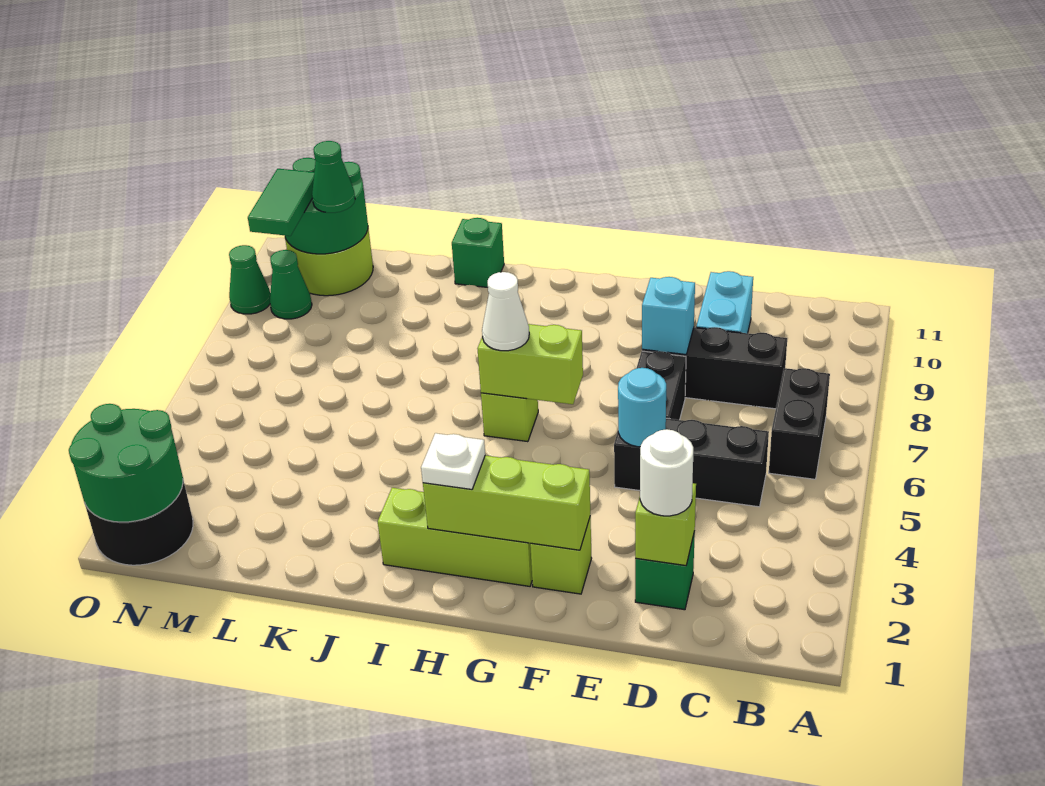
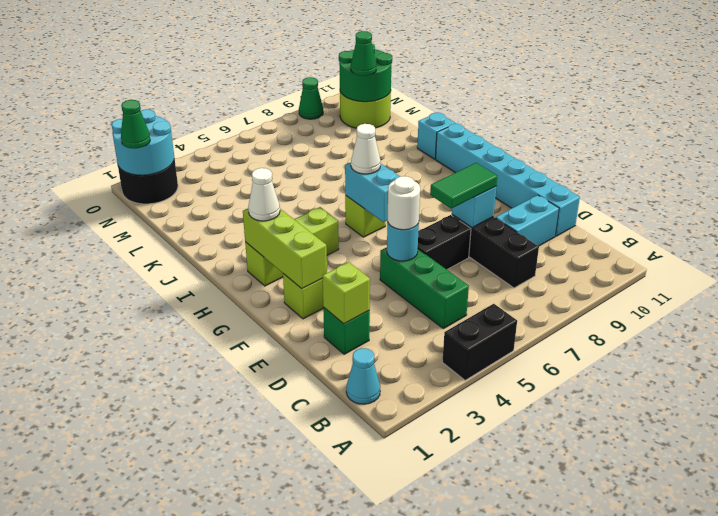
none -> cyan 1x1 cone [346,348,380,404]
black 1x2 brick [769,368,830,479] -> black 1x2 brick moved to [442,304,517,380]
black 1x3 brick [614,418,769,507] -> green 1x3 brick [380,247,469,329]
white 1x1 round brick [640,429,693,516] -> white 1x1 round brick moved to [387,176,420,230]
none -> cyan 1x6 brick [436,123,580,236]
lime 1x3 brick [378,488,532,586] -> lime 1x3 brick turned to [245,207,339,286]
lime 1x2 brick [477,324,583,404] -> cyan 1x2 brick [345,163,400,222]
white 1x1 plate [421,433,485,489] -> white 1x1 cone [248,168,280,221]
green 1x1 brick [452,218,504,287] -> cyan 1x1 brick [417,113,455,159]
green 2x2 round brick [69,404,183,522] -> cyan 2x2 round brick [111,109,174,175]
green 1x1 cone [270,250,312,319] -> green 1x1 cone moved to [121,100,150,149]
green 1x2 tile [248,169,314,236] -> green 1x2 tile moved to [430,163,497,209]

